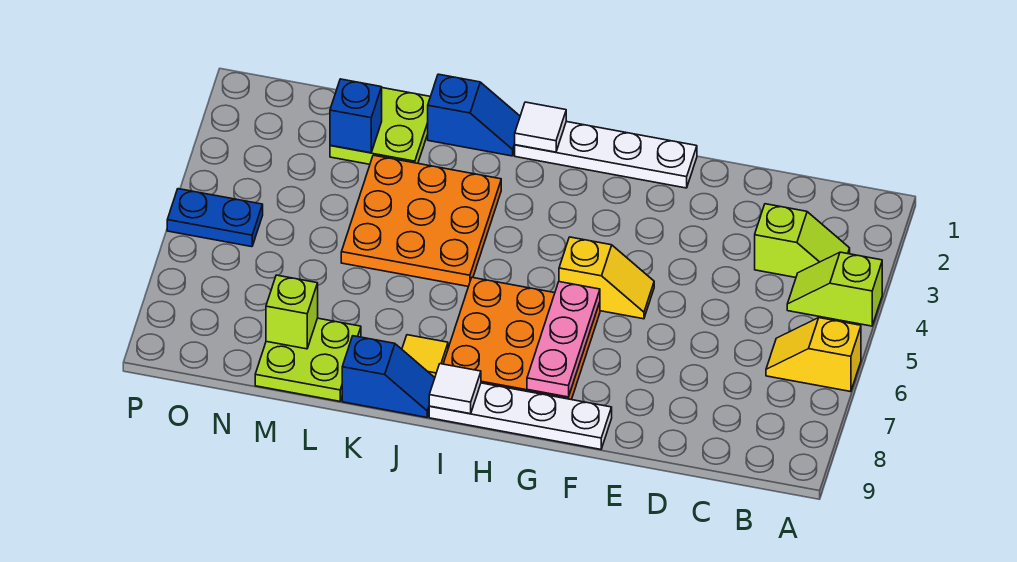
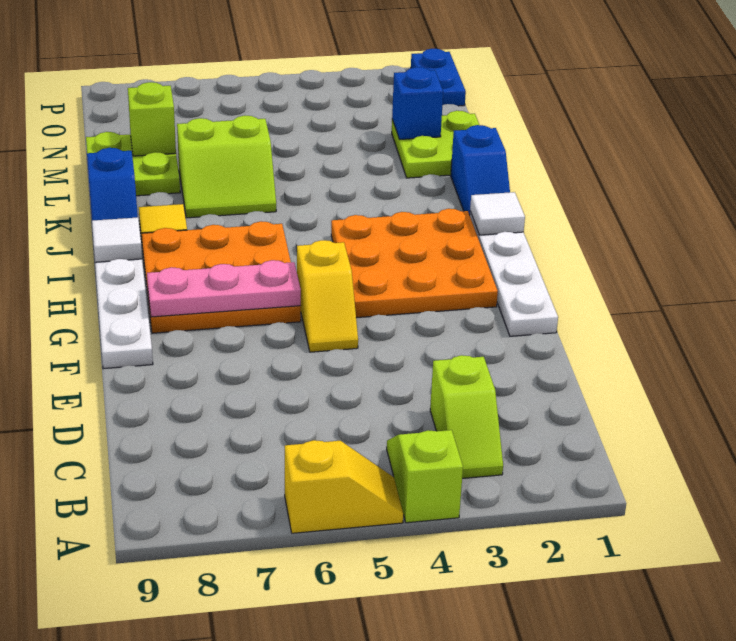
yellow 1x2 slope [766,318,861,392] -> yellow 1x2 slope turned to [285,440,403,533]
orange 3x3 plate [341,155,501,287] -> orange 3x3 plate moved to [331,209,498,318]
none -> lime 2x2 slope [177,116,276,218]
blue 1x2 plate [167,189,263,247] -> blue 1x2 plate moved to [411,49,466,106]

